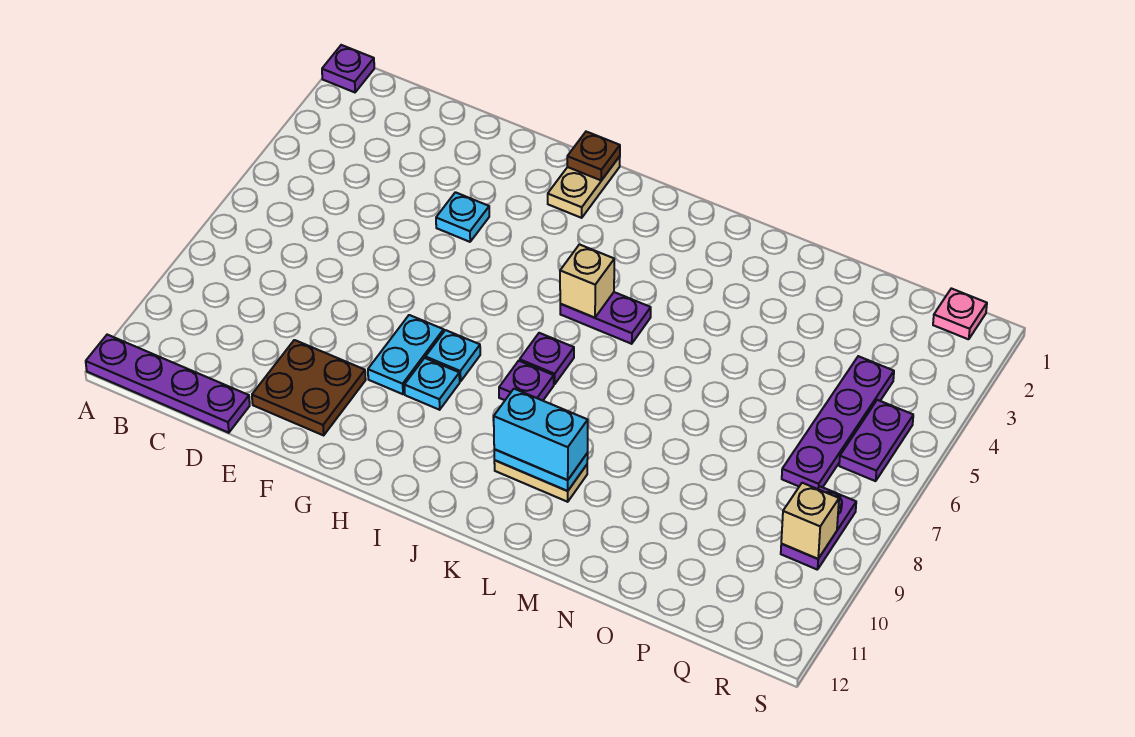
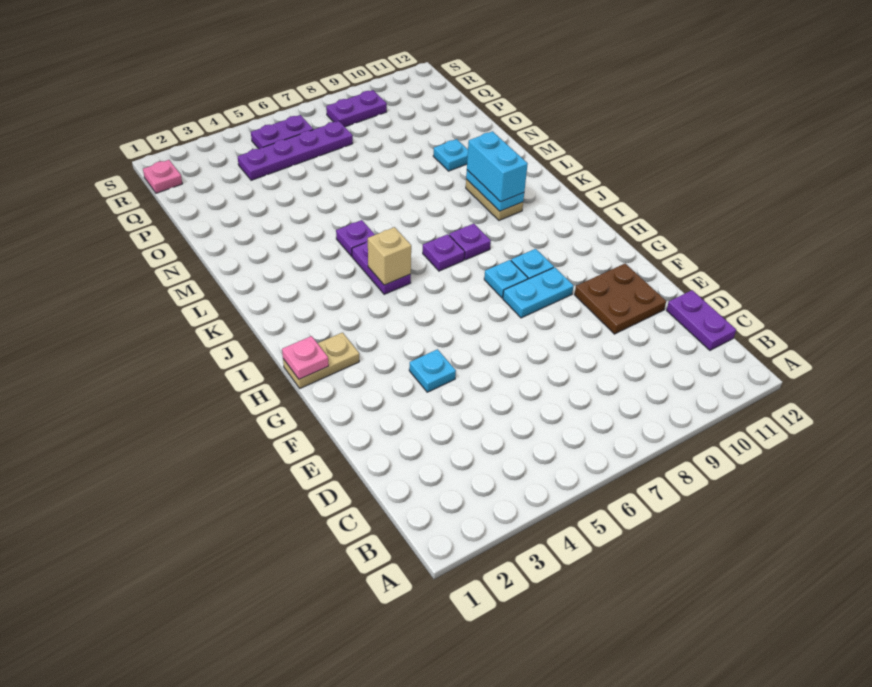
purple 1x1 plate [322,45,374,92] -> purple 1x1 plate moved to [336,220,375,256]
purple 1x4 plate [86,335,250,433] -> purple 1x2 plate [666,290,736,350]
brown 1x1 plate [567,132,620,180] -> pink 1x1 plate [282,336,329,379]
none -> cyan 1x1 plate [433,139,468,171]
tan 1x1 brick [781,483,839,559] -> none

